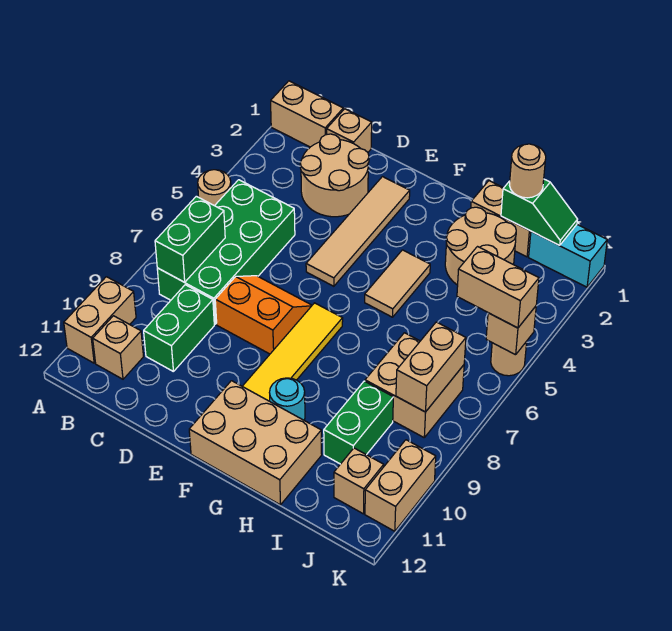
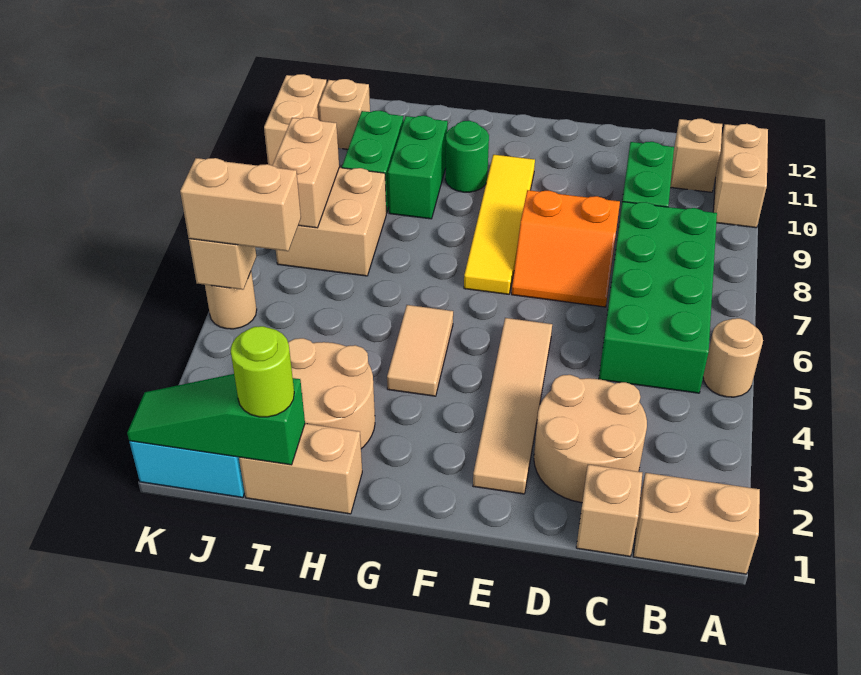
green 1x2 brick [155,196,225,282] -> green 1x2 brick moved to [388,116,448,219]
tan 2x3 brick [189,381,322,505] -> none
cyan 1x1 round brick [269,378,305,421] -> green 1x1 round brick [445,121,489,192]
green 1x2 slope [501,179,577,245] -> green 1x3 slope [127,374,305,465]
tan 1x1 round brick [509,144,546,198] -> lime 1x1 round brick [231,326,294,417]

